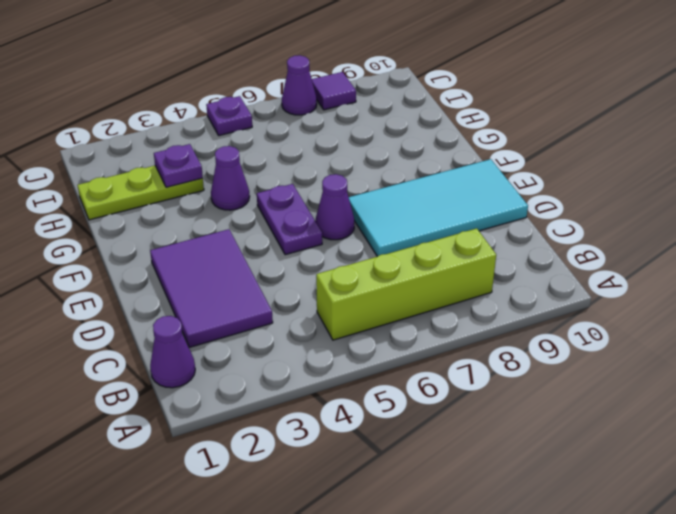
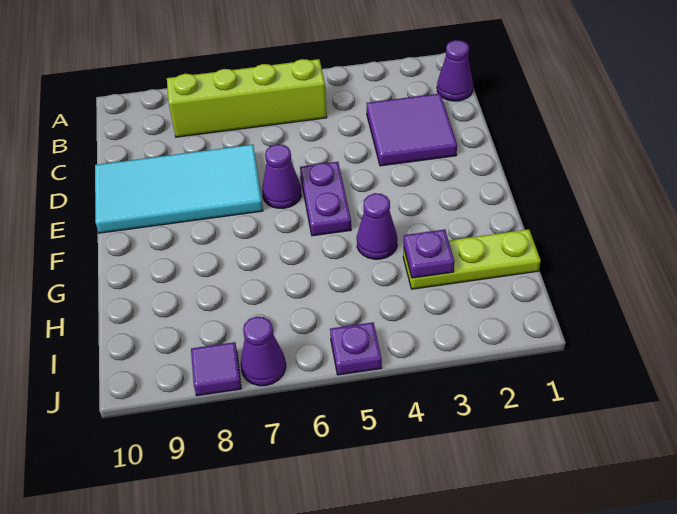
purple 2x3 tile [150,229,273,347] -> purple 2x2 tile [367,93,457,166]

